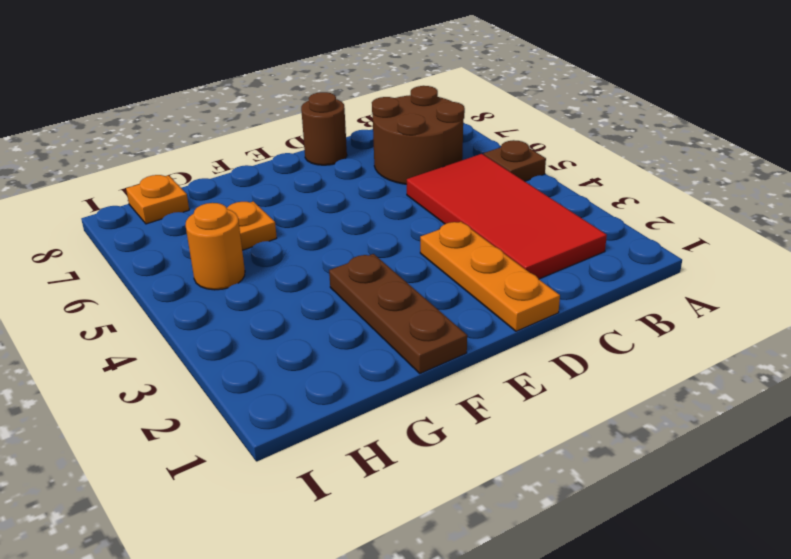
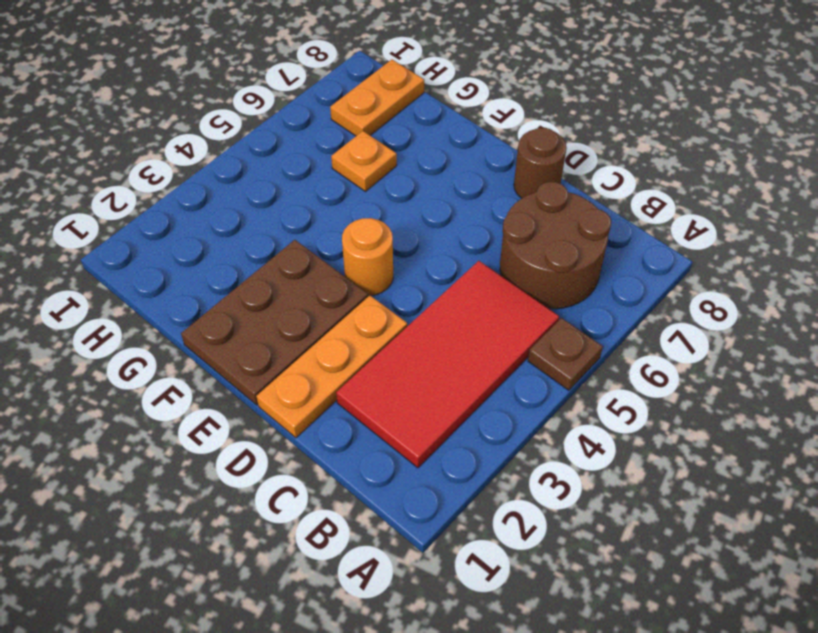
brown 1x3 plate [329,254,467,373] -> brown 2x3 plate [181,240,368,405]
orange 1x1 round brick [186,203,245,290] -> orange 1x1 round brick moved to [342,218,393,296]
orange 1x1 plate [126,175,189,224] -> orange 1x2 plate [330,60,424,136]

